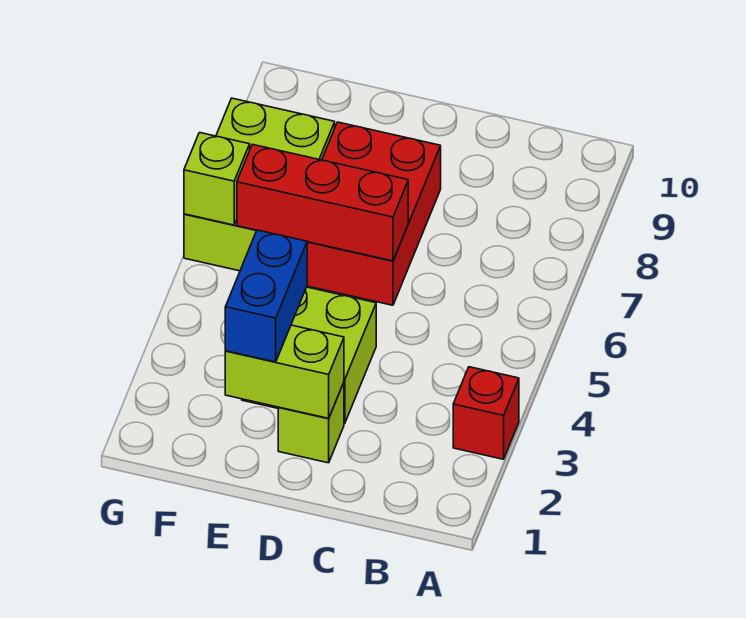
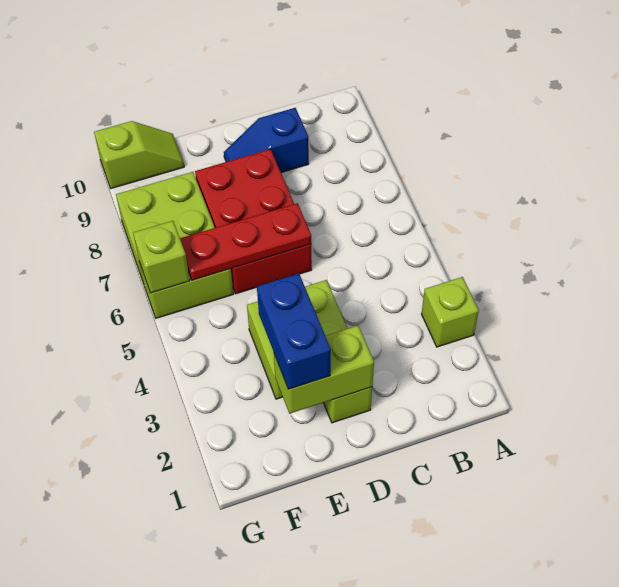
red 1x1 brick [453,367,519,459] -> lime 1x1 brick [422,277,479,347]
none -> blue 1x2 slope [224,108,309,173]
red 1x3 brick [237,144,408,261] -> red 1x3 plate [180,203,311,280]
none -> lime 1x2 slope [94,121,184,188]

